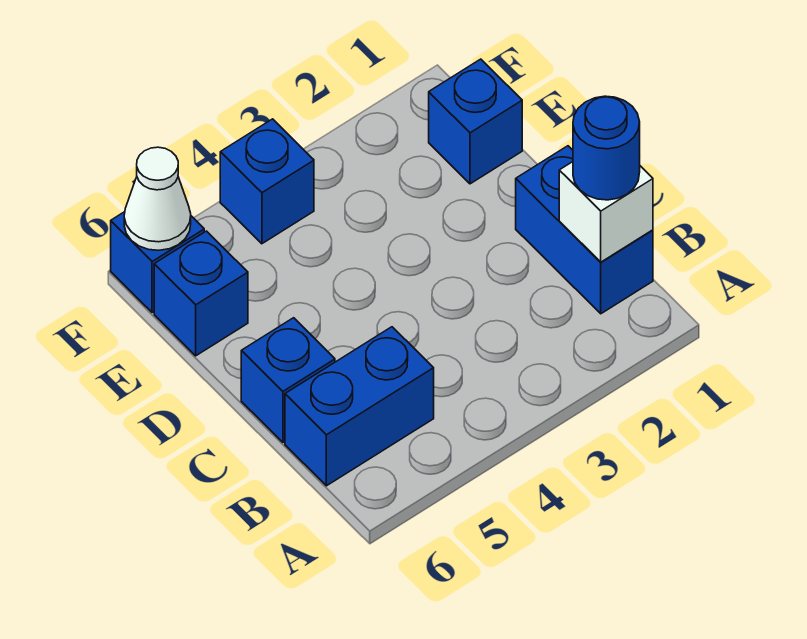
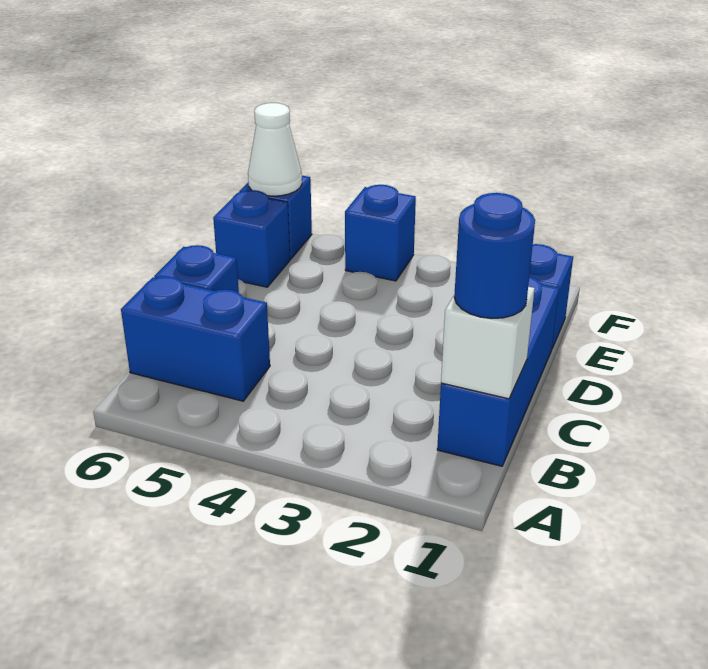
blue 1x2 brick [516,146,653,314] -> blue 1x3 brick [437,277,559,466]

